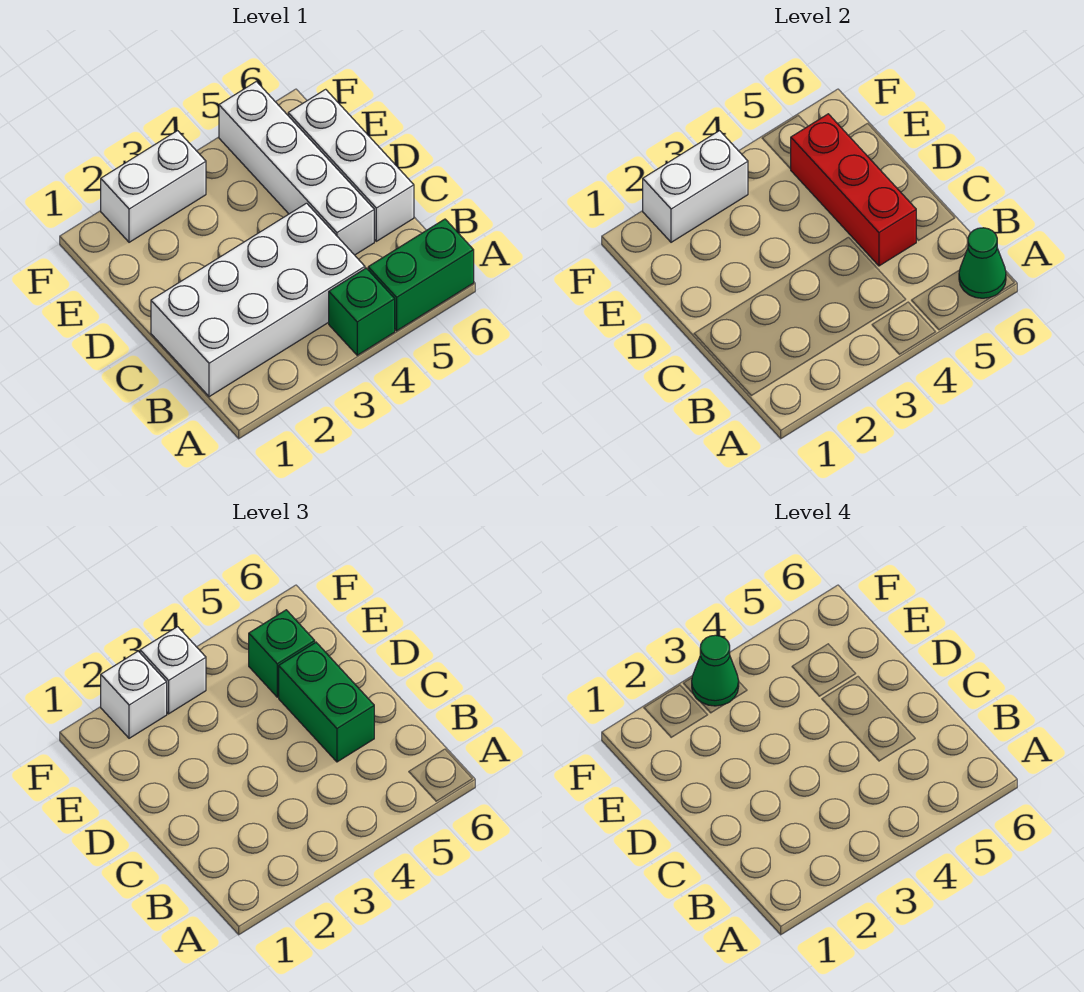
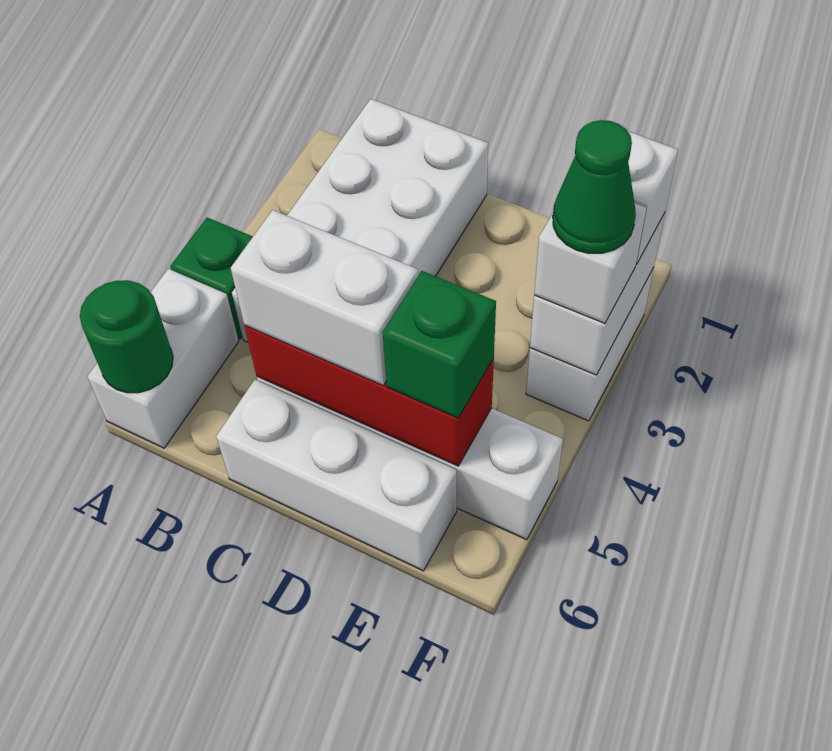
green 1x2 brick [368,219,474,331] -> white 1x2 brick [87,269,239,448]
green 1x1 cone [959,228,1006,298] -> green 1x1 round brick [80,280,173,393]
green 1x2 brick [278,643,374,762] -> white 1x2 brick [231,210,418,386]

